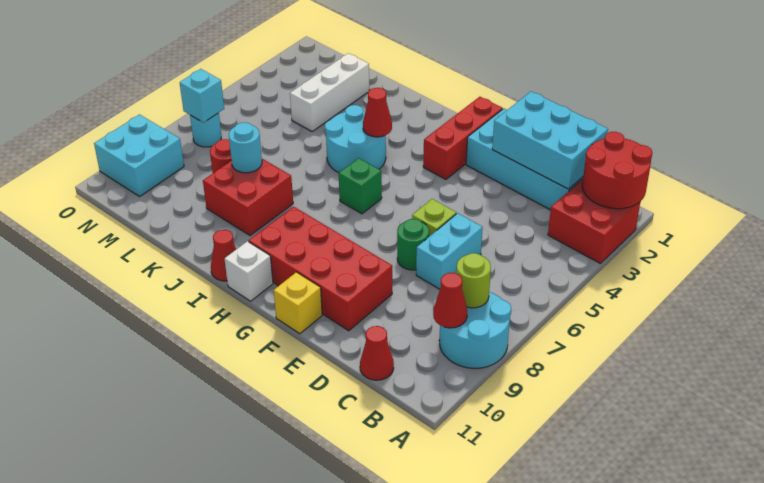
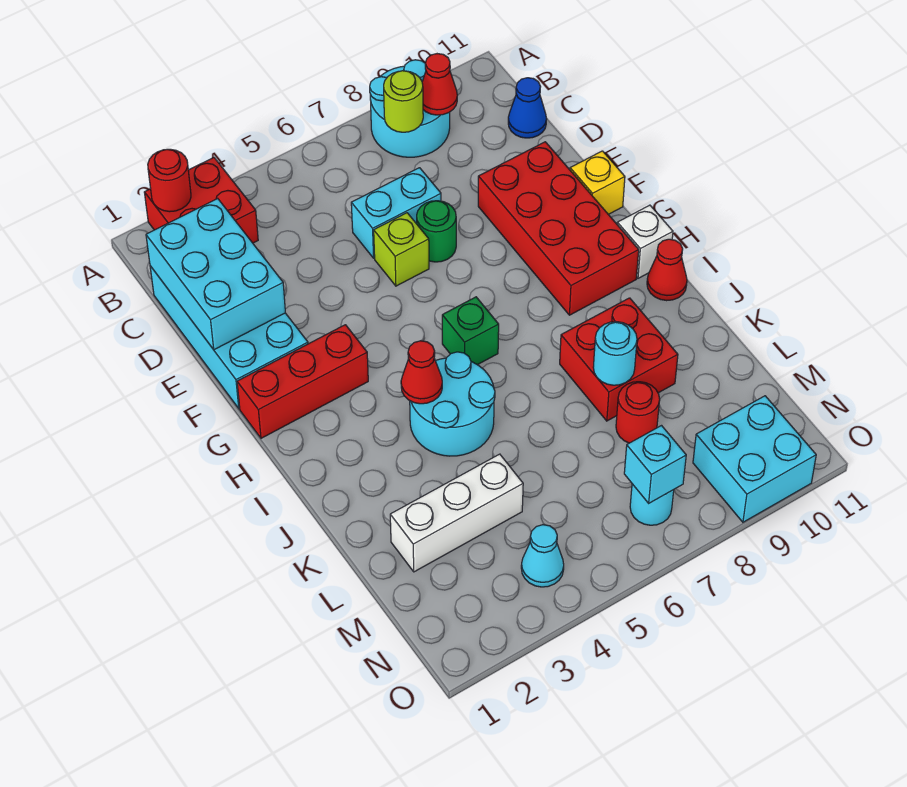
red 2x2 round brick [582,132,652,209] -> red 1x1 round brick [148,149,191,212]
red 1x1 cone [360,326,394,380] -> blue 1x1 cone [508,78,546,138]
none -> cyan 1x1 cone [521,525,564,587]

